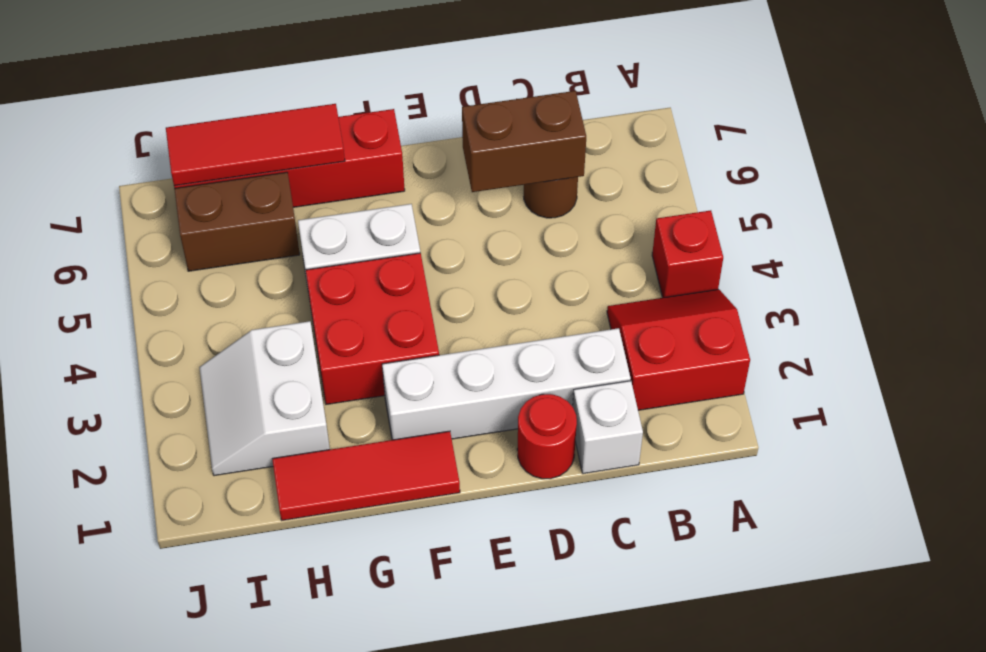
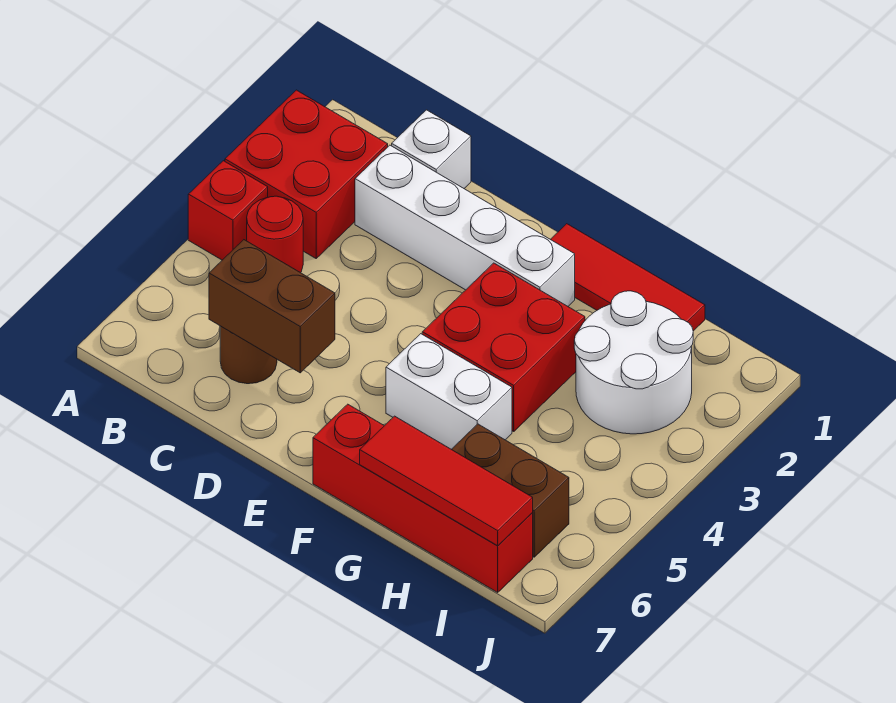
red 2x2 slope [607,289,750,410] -> red 2x2 brick [225,90,388,258]
red 1x1 round brick [517,394,577,479] -> red 1x1 round brick moved to [247,196,303,273]
white 2x2 slope [199,321,330,476] -> white 2x2 round brick [574,291,693,434]

